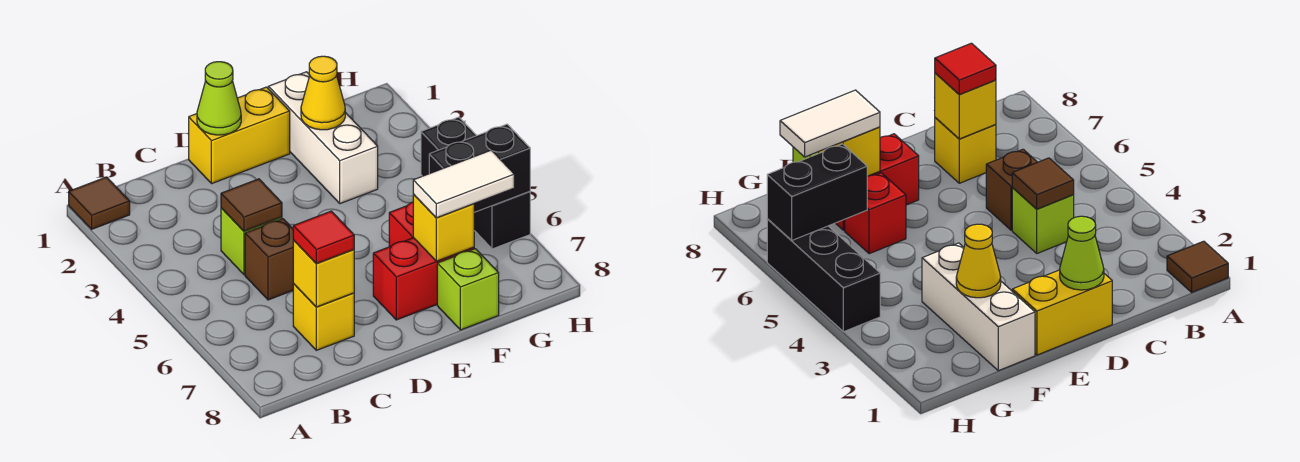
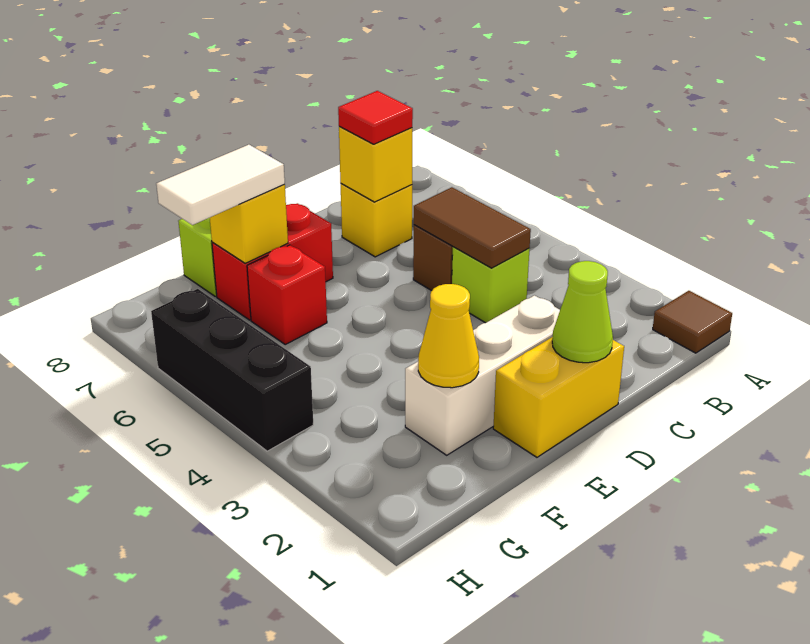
brown 1x1 tile [221,179,282,231] -> brown 1x2 tile [414,187,531,268]
white 1x3 brick [268,72,378,204] -> white 1x3 brick turned to [405,296,560,455]
black 1x2 brick [429,124,530,212] -> none

